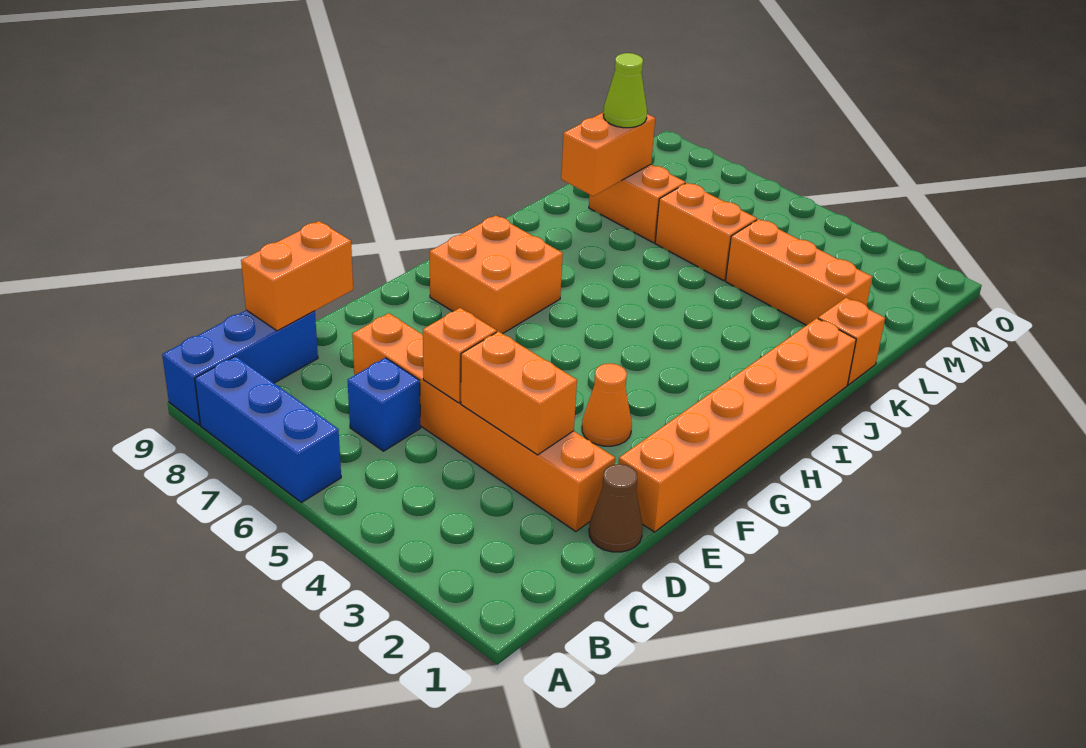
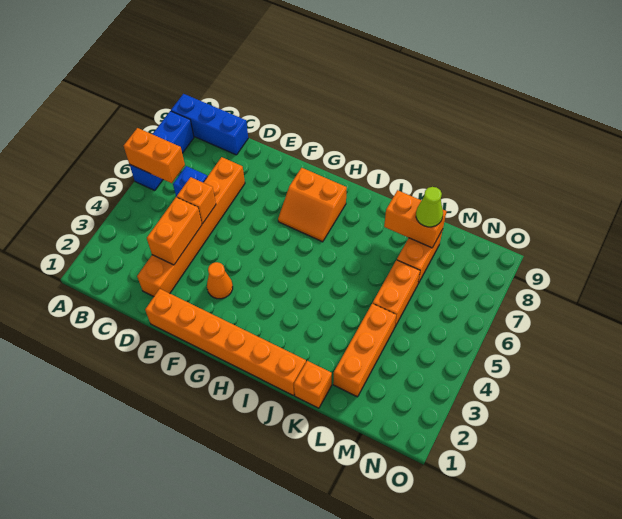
orange 1x2 brick [241,221,353,331] -> orange 1x2 brick moved to [123,128,185,183]
brown 1x1 cone [589,464,643,552] -> none
orange 2x2 brick [430,215,563,334] -> orange 2x2 slope [278,168,347,242]

